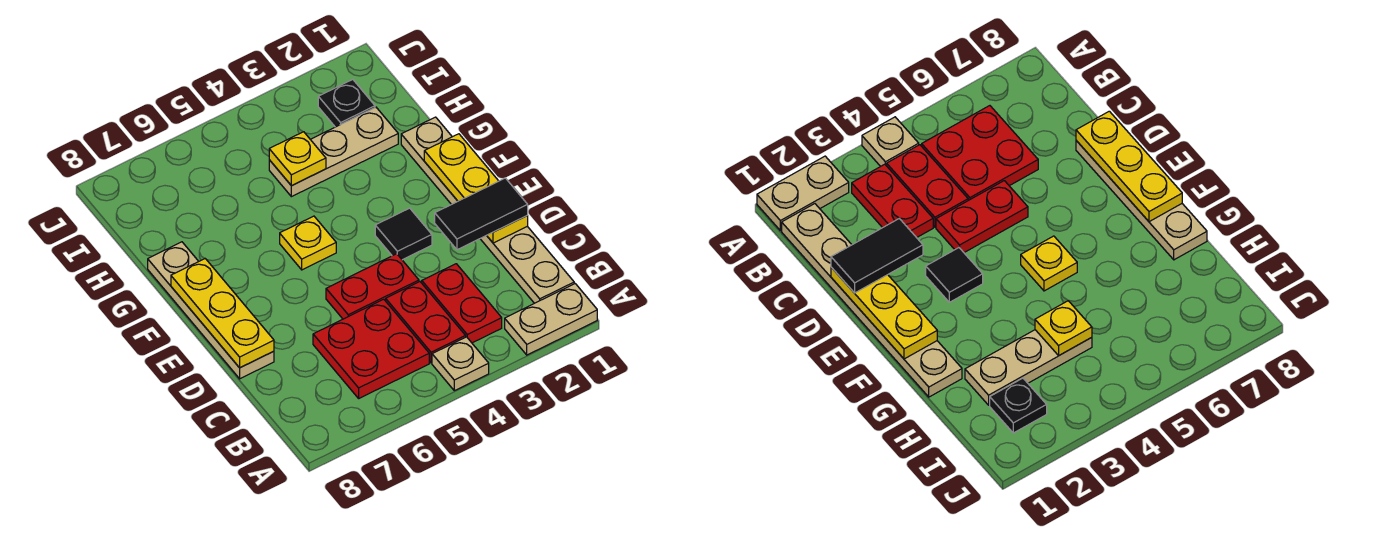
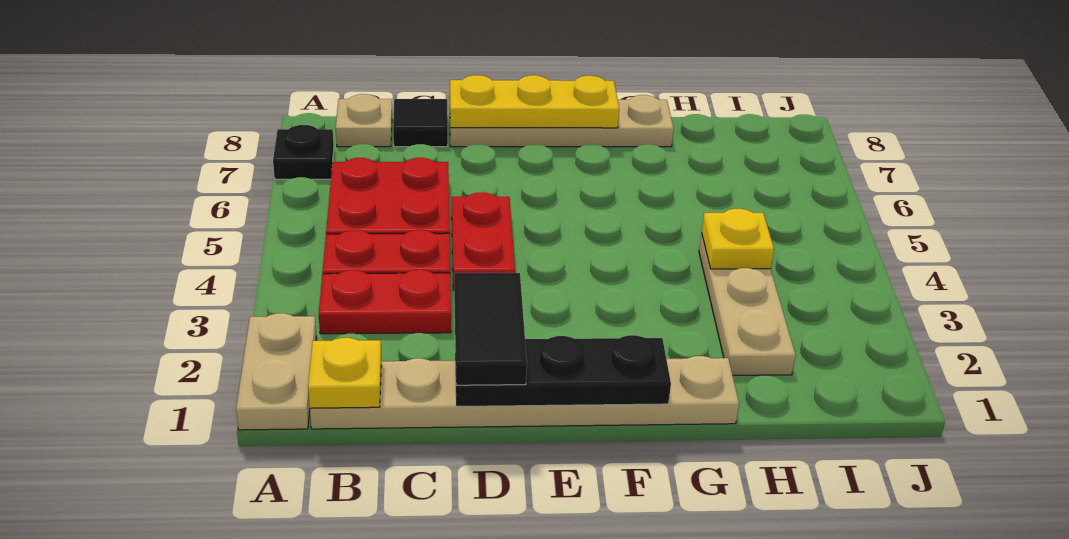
tan 1x1 plate [432,337,489,391] -> tan 1x1 plate moved to [336,94,392,147]
yellow 1x3 plate [424,134,528,243] -> black 1x3 plate [455,335,671,407]
black 1x1 tile [375,208,432,260] -> black 1x1 tile moved to [393,99,448,147]
yellow 1x1 plate [280,216,336,270] -> yellow 1x1 plate moved to [308,338,381,408]
black 1x1 plate [318,80,375,127] -> black 1x1 plate moved to [273,125,334,179]

